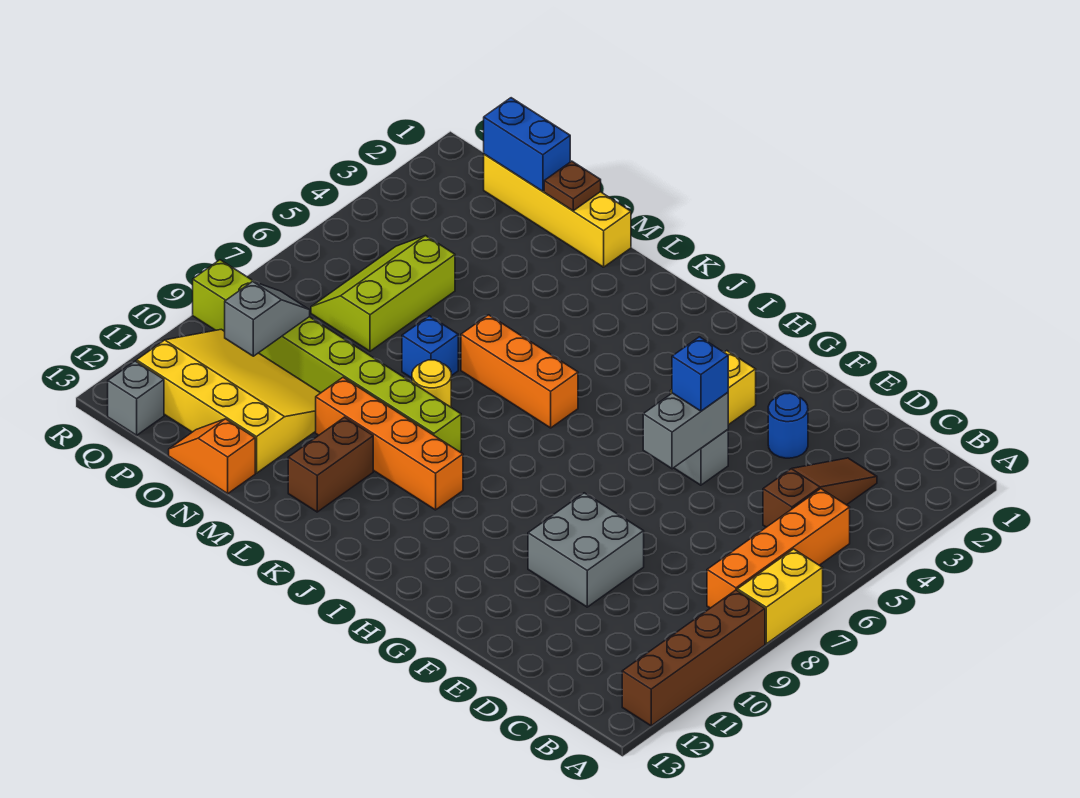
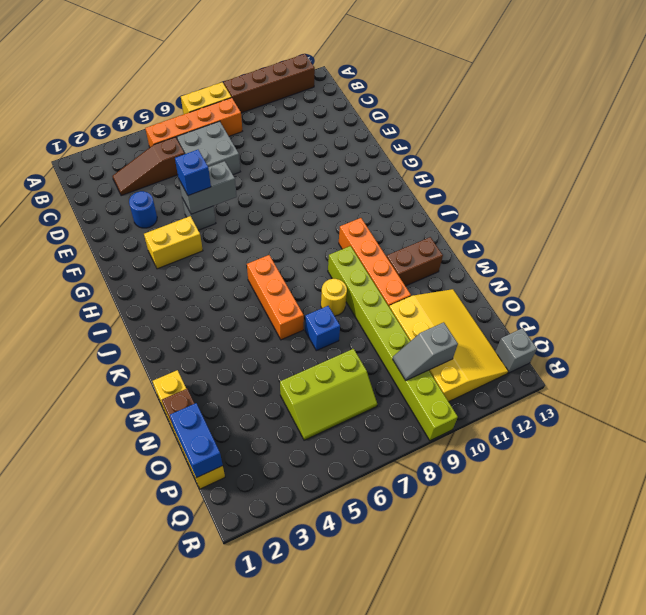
grey 2x2 brick [528,493,644,607] -> grey 2x2 brick moved to [177,121,240,175]
yellow 3x4 slope [137,329,320,473] -> yellow 3x4 slope turned to [389,289,508,402]
orange 1x2 slope [169,419,255,494] -> none

